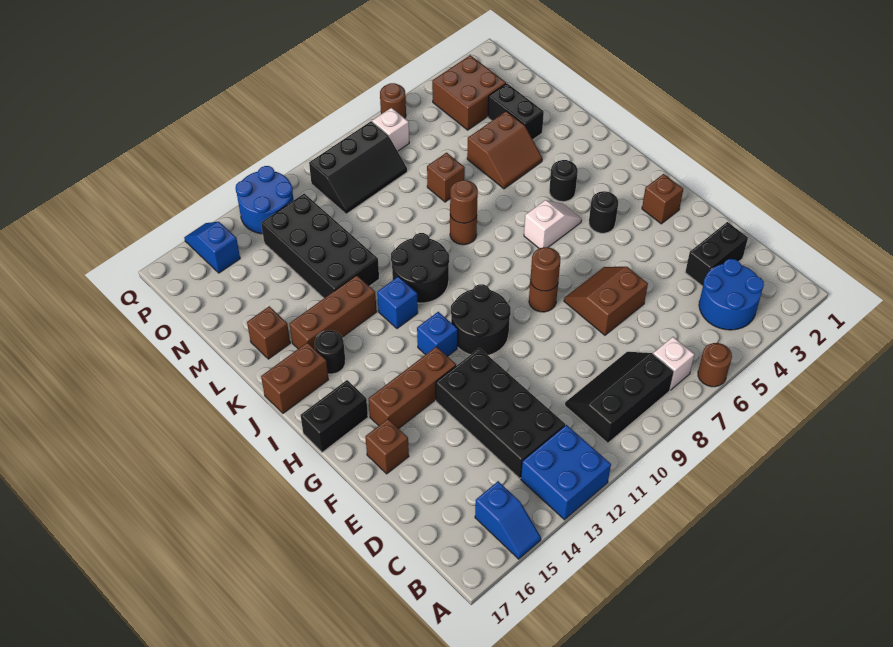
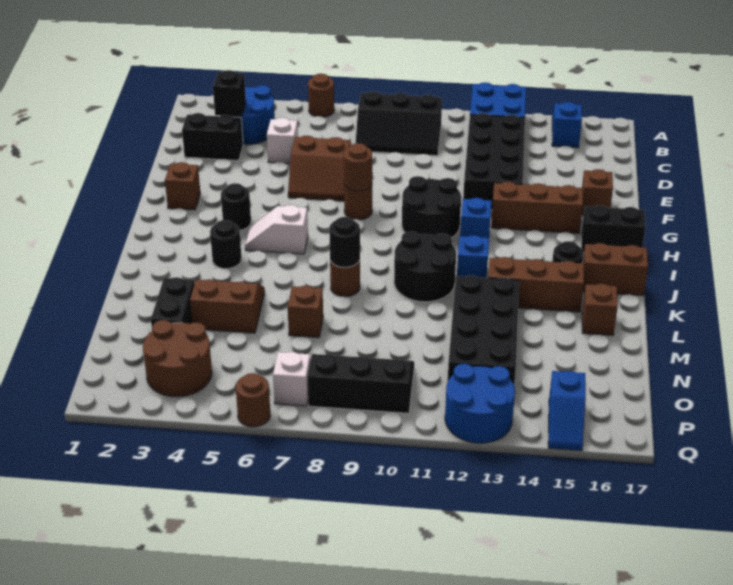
white 1x1 brick [653,337,694,390] -> white 1x1 brick moved to [267,118,298,164]
none -> black 1x1 brick [213,70,246,117]
brown 1x1 round brick [450,180,478,223] -> black 1x1 round brick [329,217,360,267]
brown 2x2 brick [432,55,506,130] -> brown 2x2 round brick [143,320,212,397]

